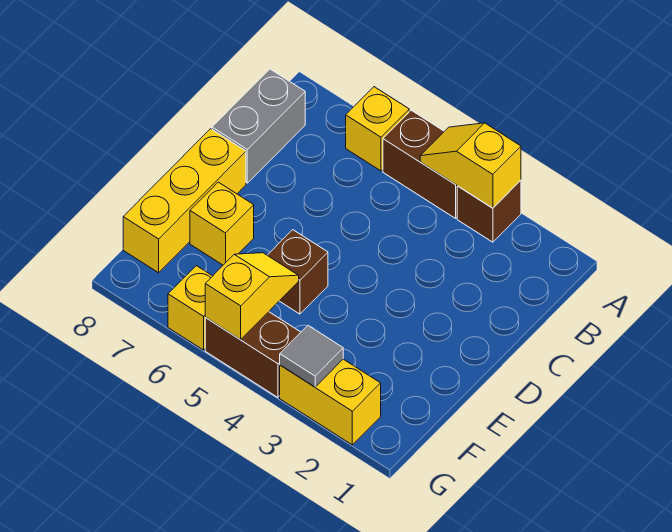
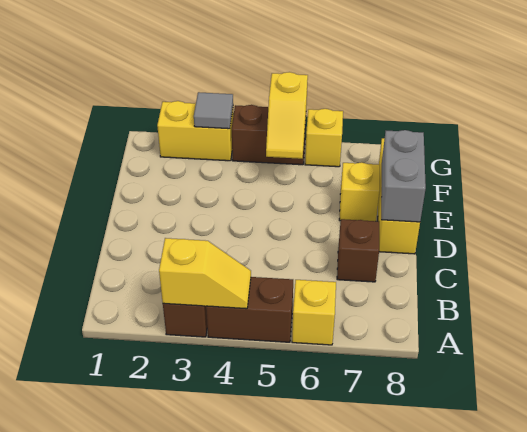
grey 1x2 brick [212,69,305,183] -> grey 1x2 brick moved to [381,130,426,222]
brown 1x1 brick [267,230,328,314] -> brown 1x1 brick moved to [337,219,379,282]

